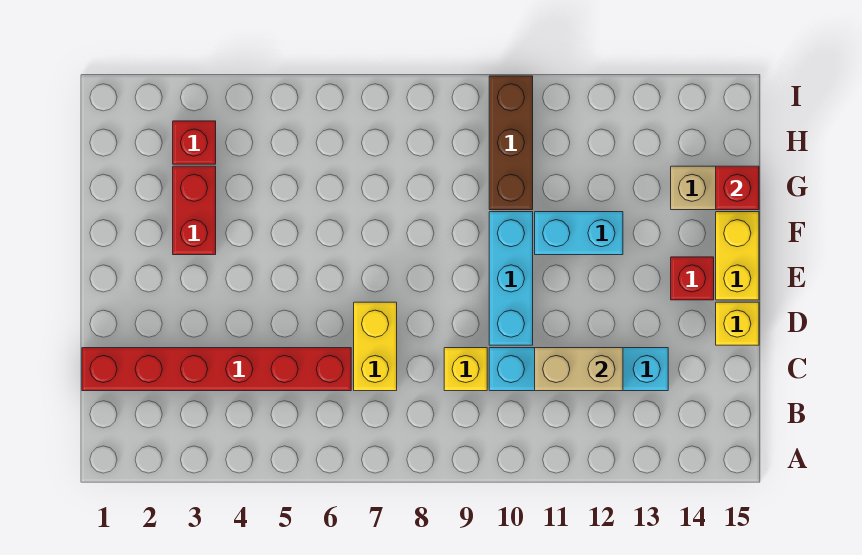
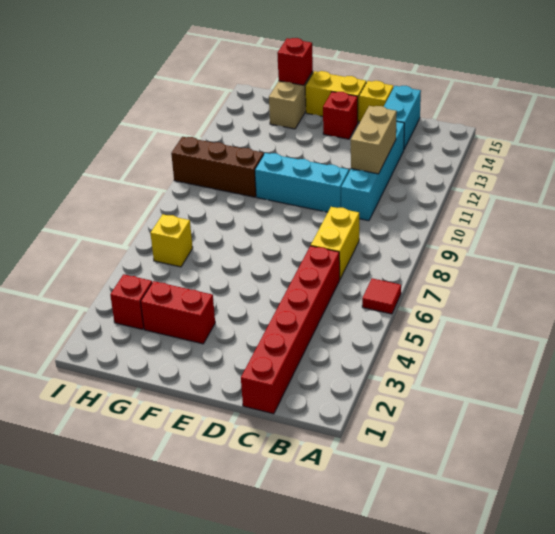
none -> red 1x1 tile [362,278,401,314]
yellow 1x2 brick [354,302,397,391] -> yellow 1x2 brick turned to [311,207,359,279]
yellow 1x1 brick [444,348,487,391] -> yellow 1x1 brick moved to [151,214,193,267]
cyan 1x2 brick [535,212,623,255] -> cyan 1x2 brick moved to [384,86,421,149]

